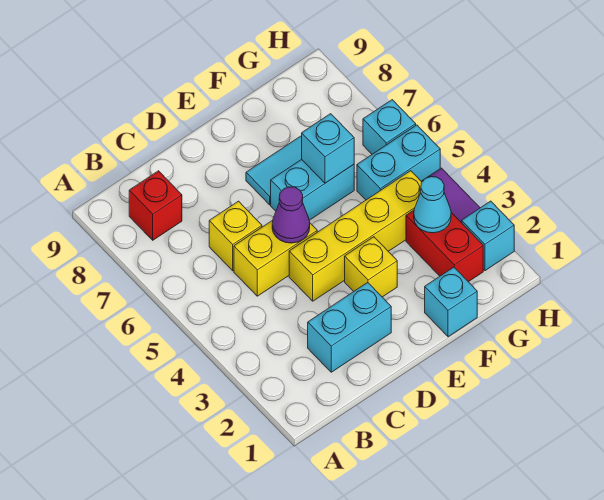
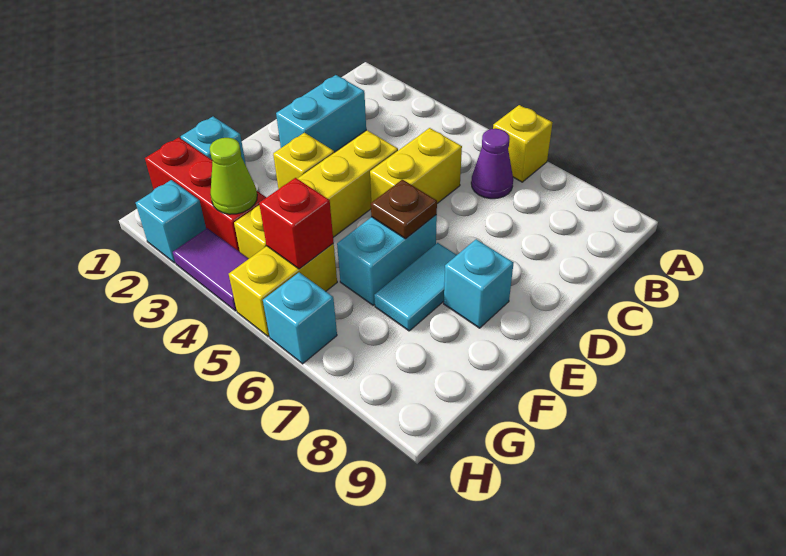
red 1x1 brick [129,171,182,240] -> red 1x1 brick moved to [259,178,334,269]
yellow 1x1 brick [209,201,262,271] -> yellow 1x1 brick moved to [493,105,553,182]
purple 1x1 cone [272,187,310,243] -> purple 1x1 cone moved to [471,129,513,199]
none -> brown 1x1 plate [371,180,437,239]
cyan 1x1 brick [302,114,354,183] -> cyan 1x1 brick moved to [444,239,513,328]
red 1x2 brick [406,210,483,282] -> red 1x3 brick [145,137,267,252]
cyan 1x1 cone [414,177,451,233] -> lime 1x1 cone [210,138,257,214]
cyan 1x2 brick [357,125,440,200] -> yellow 1x2 brick [229,244,337,337]

